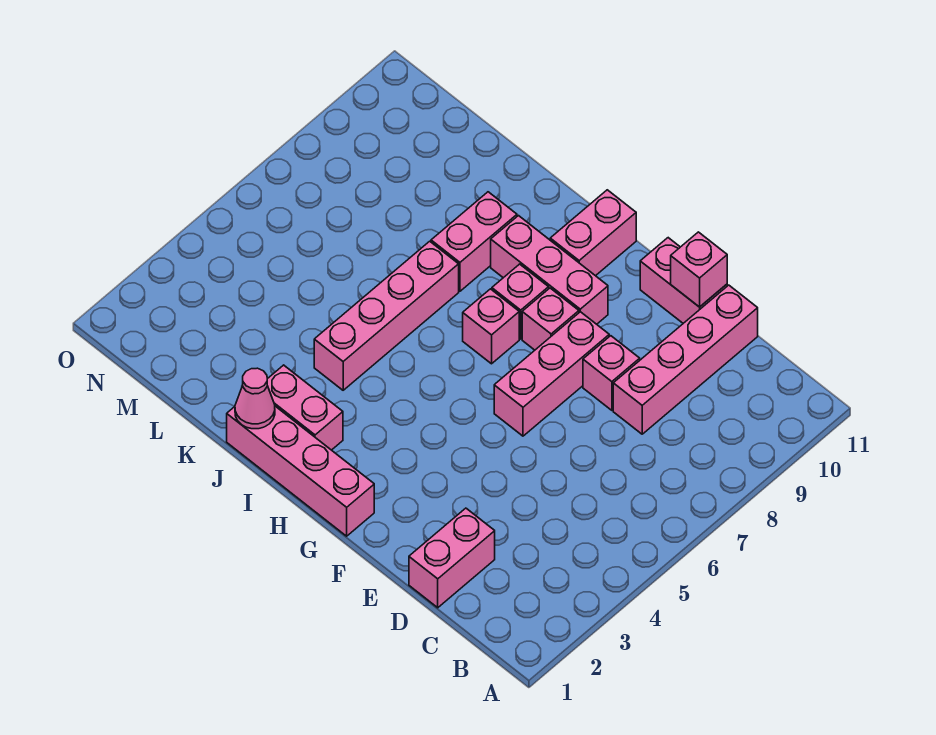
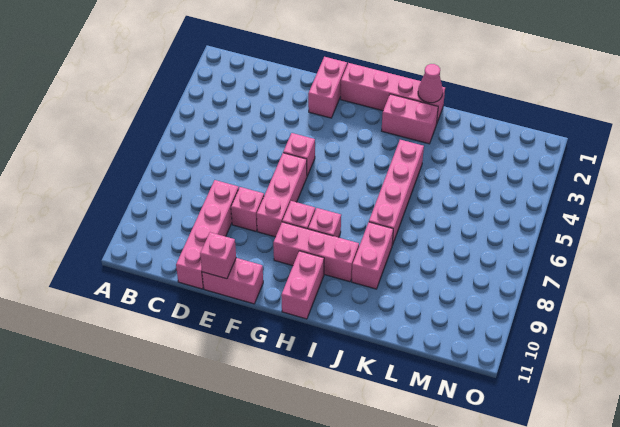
pink 1x2 brick [409,508,495,608] -> pink 1x2 brick moved to [308,57,347,118]
pink 1x1 brick [463,289,519,364] -> pink 1x1 brick moved to [283,133,315,176]

